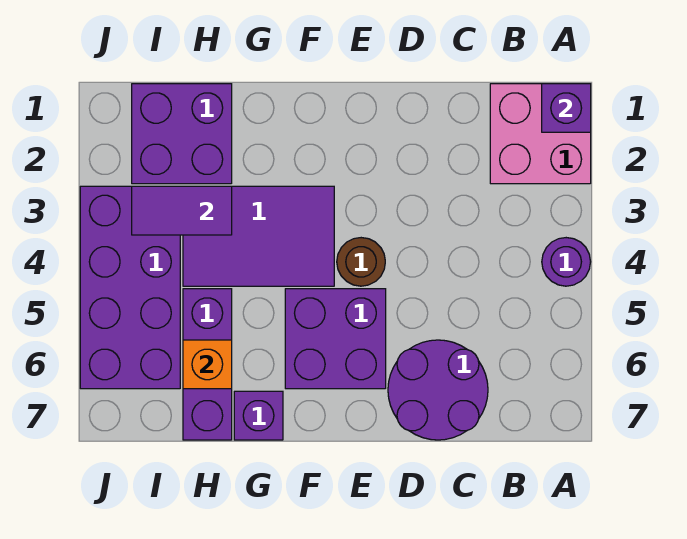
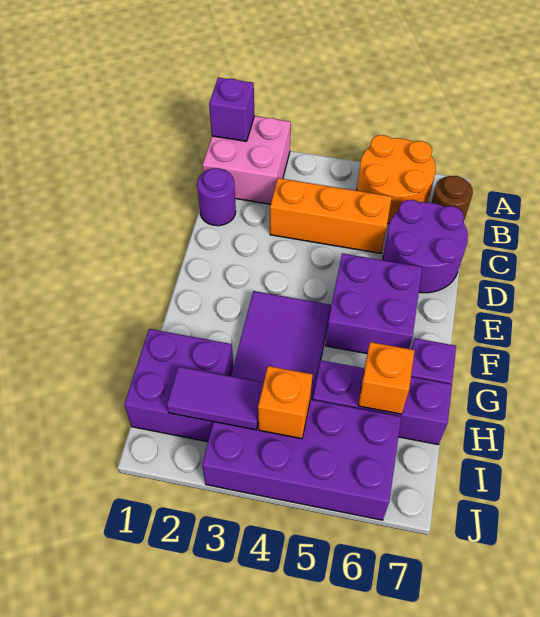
purple 1x1 round brick [542,238,591,286] -> purple 1x1 round brick moved to [197,168,236,226]
none -> orange 2x2 round brick [357,135,436,224]
none -> orange 1x3 brick [270,178,392,253]
brown 1x1 round brick [337,238,385,286] -> brown 1x1 round brick moved to [432,176,473,222]
purple 1x2 tile [132,186,232,235] -> purple 1x2 tile turned to [167,367,264,430]
none -> orange 1x1 brick [258,366,313,439]

